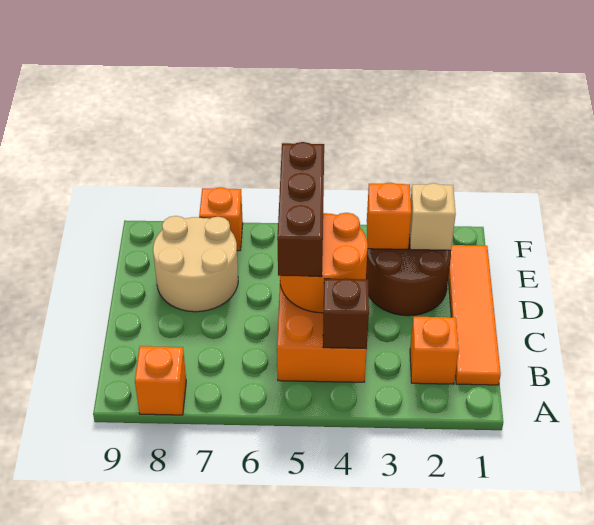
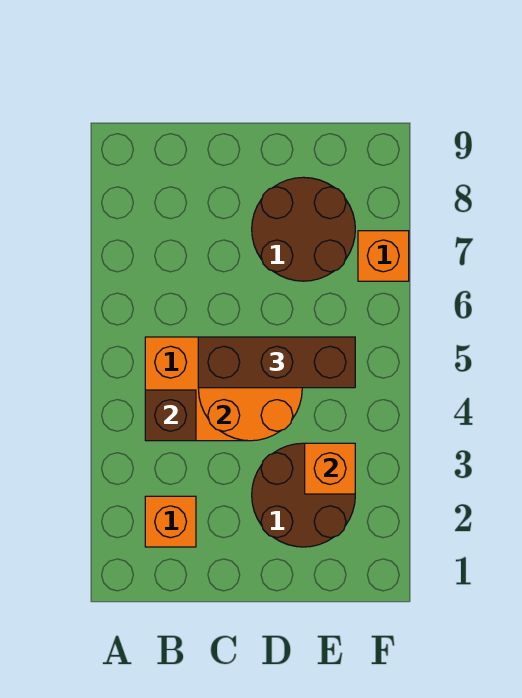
orange 1x1 brick [135,346,186,415] -> none
orange 1x4 tile [448,245,501,385] -> none
tan 2x2 round brick [153,216,238,312] -> brown 2x2 round brick [252,177,355,281]
tan 1x1 brick [409,183,456,250] -> none

